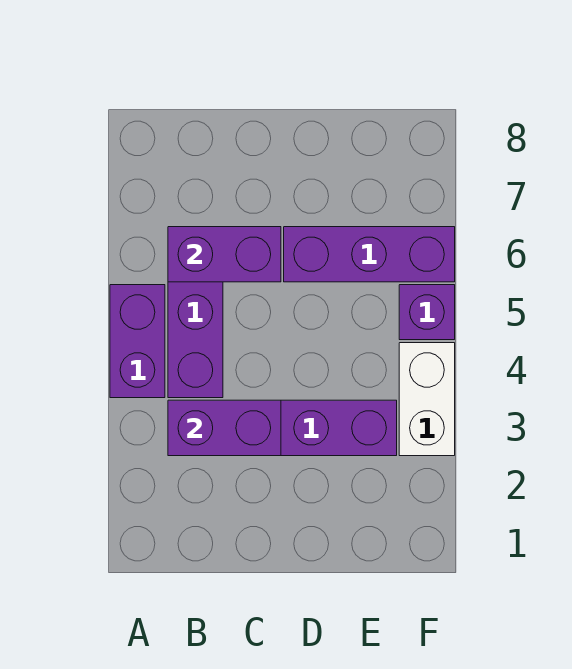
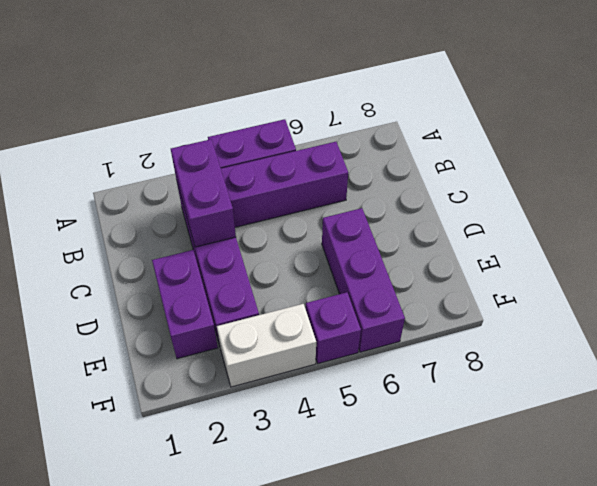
purple 1x2 brick [168,227,281,282] -> purple 1x2 brick moved to [152,250,218,359]

